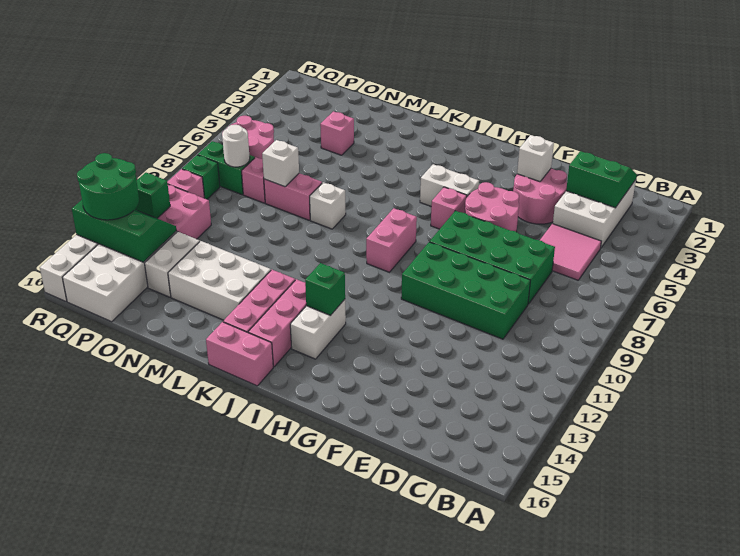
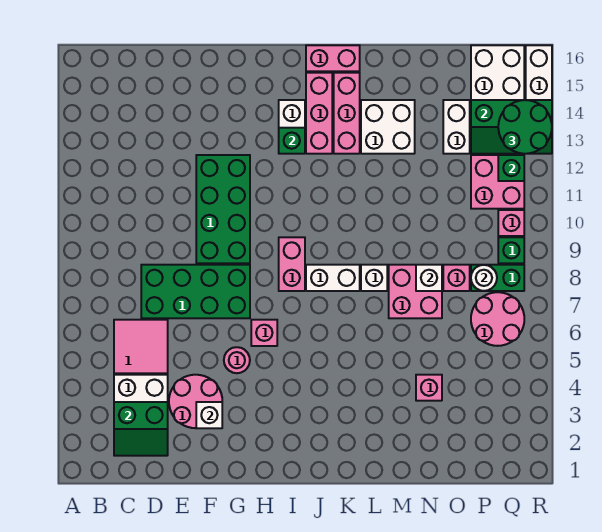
green 2x4 brick [401,242,530,339] -> green 2x4 brick turned to [196,155,250,263]
pink 2x2 round brick [465,182,519,232] -> pink 1x1 round brick [224,347,250,373]
white 1x2 brick [420,164,479,206] -> white 1x2 brick moved to [306,265,360,291]
white 2x3 brick [168,241,271,320] -> white 2x2 brick [361,100,415,154]
pink 1x2 brick [264,173,322,220] -> pink 2x2 brick [389,265,442,318]

